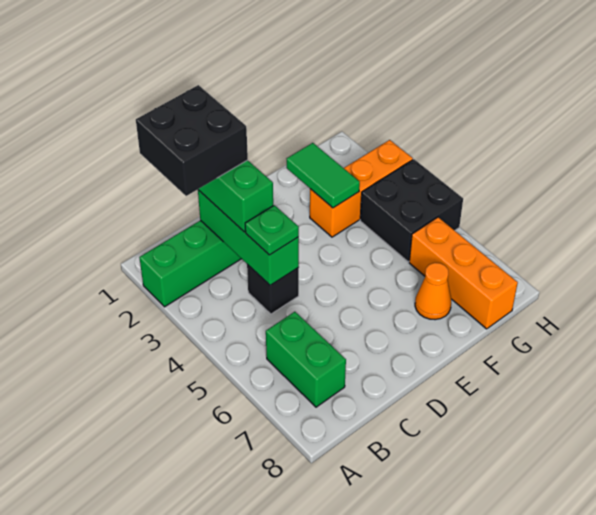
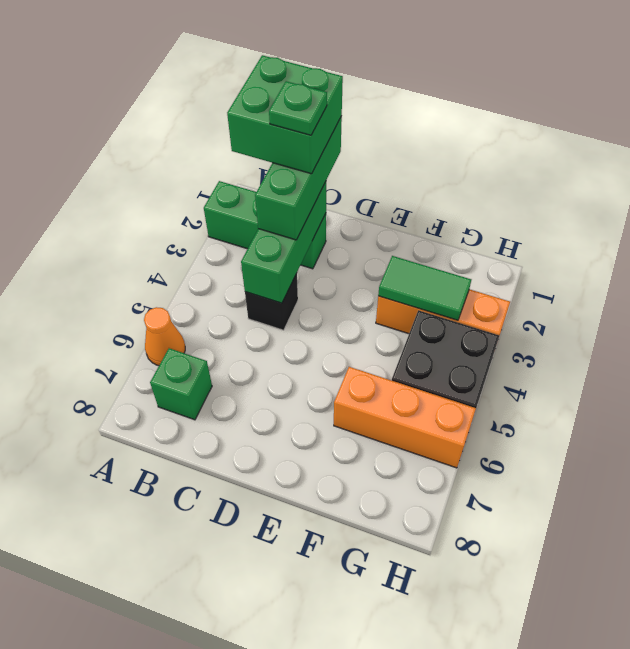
black 2x2 brick [136,85,248,196] -> green 2x2 brick [227,55,343,174]
green 1x2 brick [266,312,346,407] -> green 1x1 brick [150,348,212,420]
green 1x1 plate [245,205,299,255] -> green 1x1 plate moved to [269,81,327,135]
green 1x2 tile [287,143,360,208] -> green 1x2 tile turned to [378,256,471,320]
orange 1x1 cone [415,263,451,320] -> orange 1x1 cone moved to [144,307,185,366]
orange 1x3 brick [409,217,518,329] -> orange 1x3 brick turned to [334,367,476,468]

